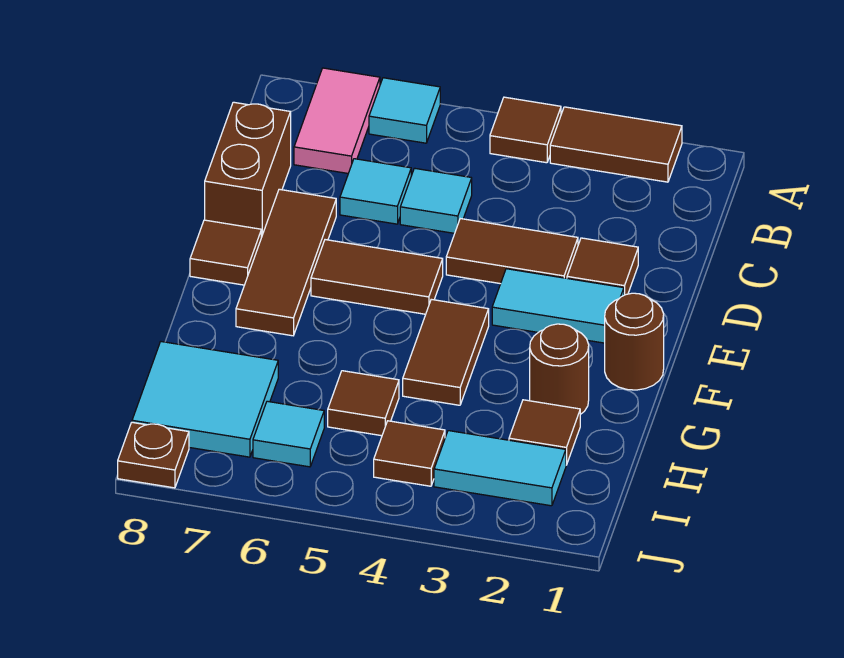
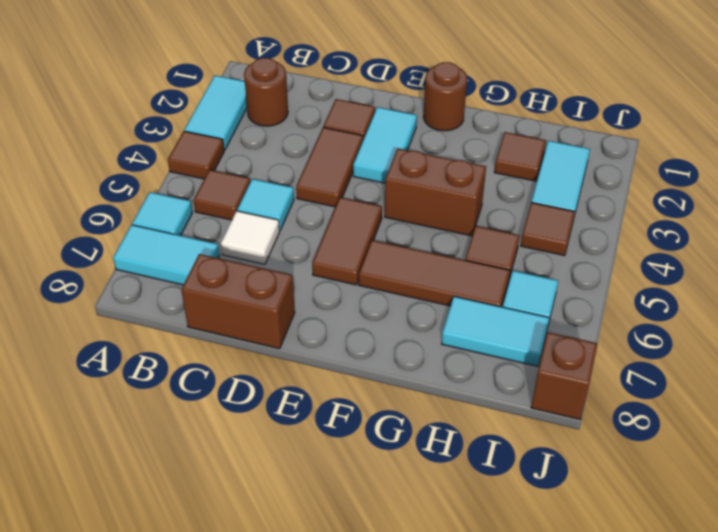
brown 1x2 tile [550,107,682,182] -> cyan 1x2 tile [184,75,247,150]
pink 1x2 tile [294,68,380,173] -> cyan 1x2 tile [113,225,219,285]
cyan 1x1 tile [340,159,411,224] -> white 1x1 tile [221,211,280,264]
brown 1x3 tile [236,189,336,336] -> brown 1x3 tile moved to [359,240,510,307]
brown 1x1 tile [190,220,261,285] -> brown 1x1 tile moved to [194,170,250,220]
brown 1x2 tile [403,299,489,405] -> brown 1x2 brick [385,149,486,236]
brown 1x1 round brick [530,324,589,414] -> brown 1x1 round brick moved to [244,58,288,126]
cyan 2x2 tile [132,342,278,457] -> cyan 1x2 tile [441,297,549,366]
brown 1x1 plate [118,422,189,488] -> brown 1x1 brick [531,332,598,420]

